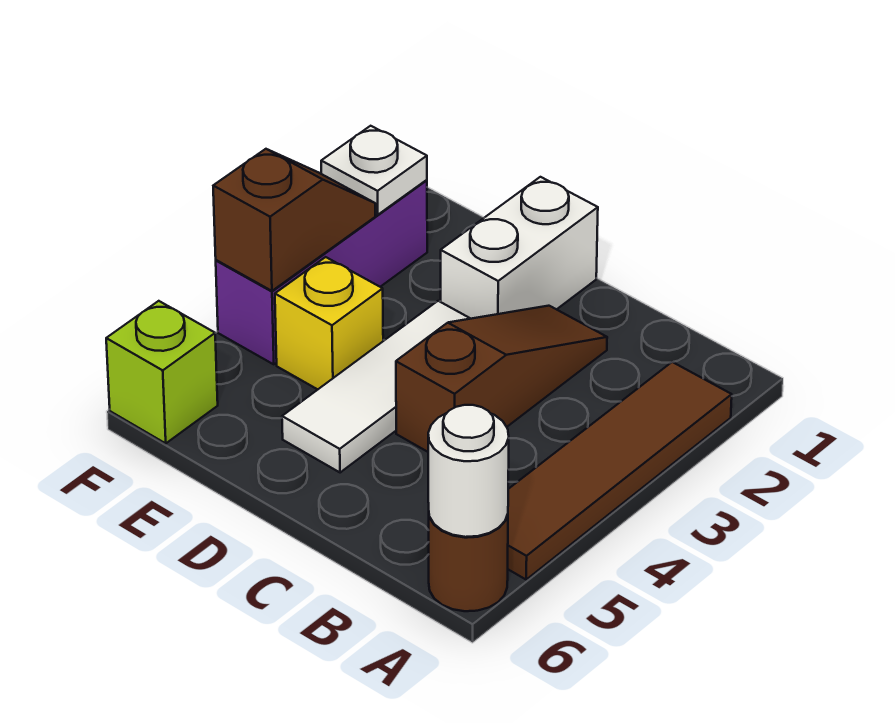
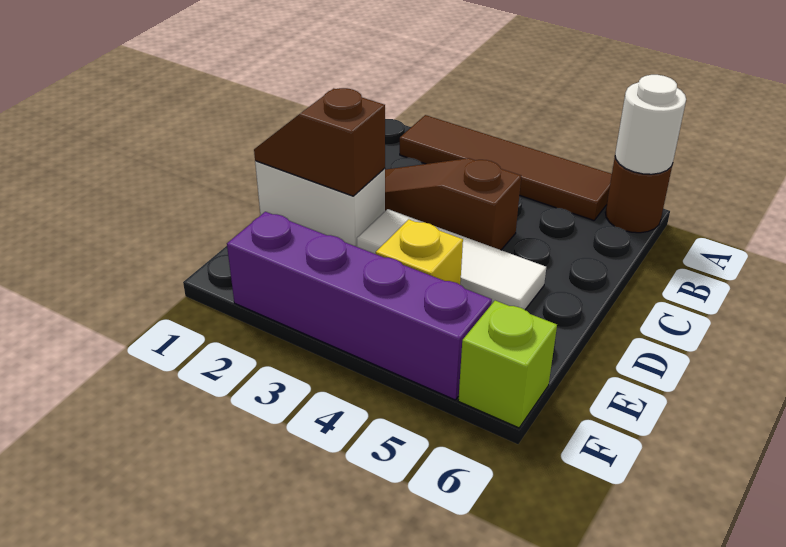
purple 1x3 brick [216,180,427,364] -> purple 1x4 brick [227,212,492,400]
white 1x1 plate [321,126,427,215] -> none
brown 1x2 slope [213,149,375,291] -> brown 1x2 slope moved to [254,88,385,196]

